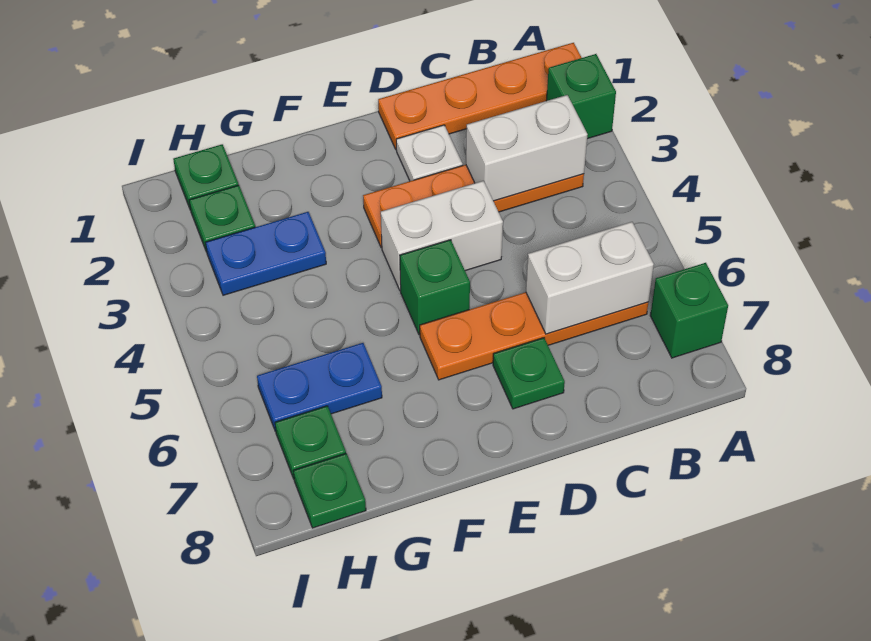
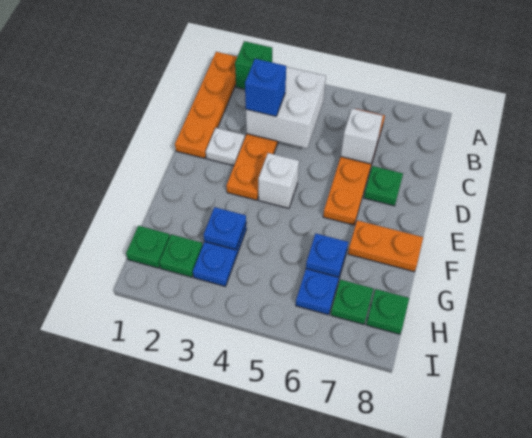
green 1x1 brick [650,263,728,358] -> none
white 1x2 brick [466,95,588,201] -> white 2x2 brick [246,67,326,148]
white 1x2 brick [526,222,654,334] -> white 1x1 brick [341,109,383,164]
none -> blue 1x1 brick [245,59,286,116]
white 1x2 brick [381,181,503,291] -> white 1x1 brick [258,153,299,208]
green 1x1 brick [400,240,470,335] -> none
none -> orange 1x2 plate [348,220,423,271]
none -> blue 1x1 plate [204,207,246,250]
none -> blue 1x1 plate [306,234,348,277]

